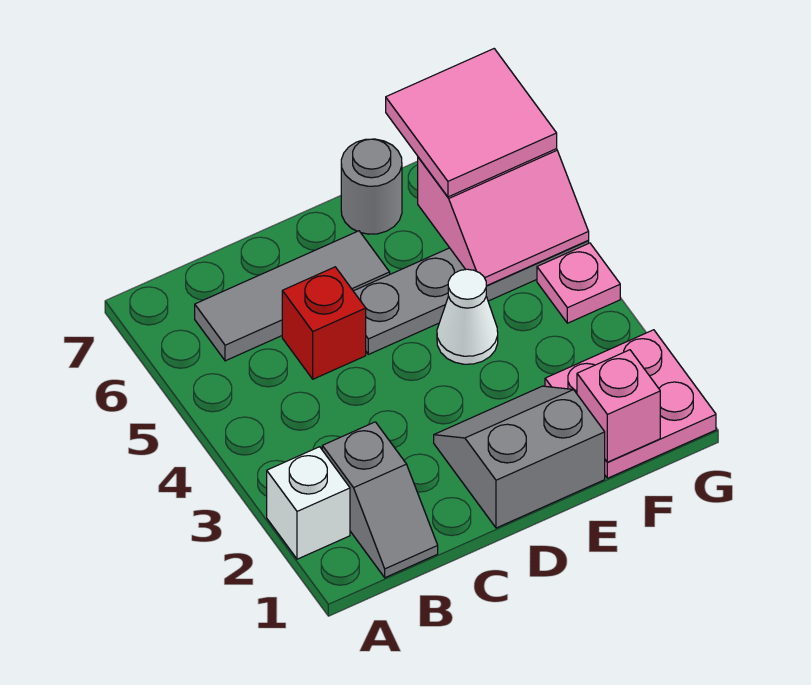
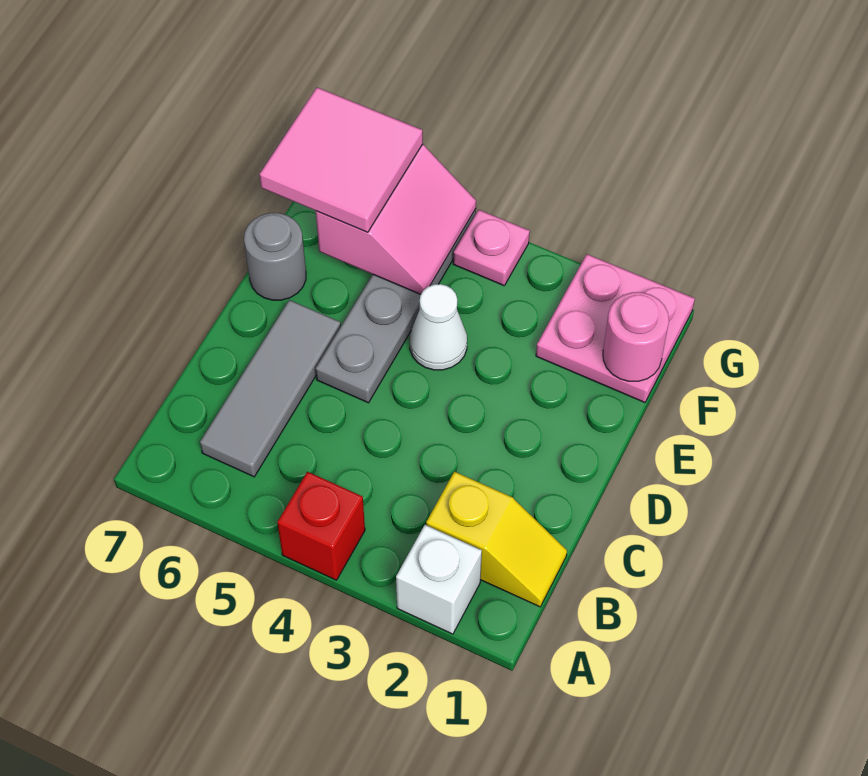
grey 1x2 slope [322,422,438,578] -> yellow 1x2 slope [426,472,567,607]
red 1x1 brick [282,267,366,379] -> red 1x1 brick moved to [277,472,365,580]
grey 2x2 slope [434,386,605,528] -> none
pink 1x1 brick [577,350,660,462] -> pink 1x1 round brick [603,292,669,381]

